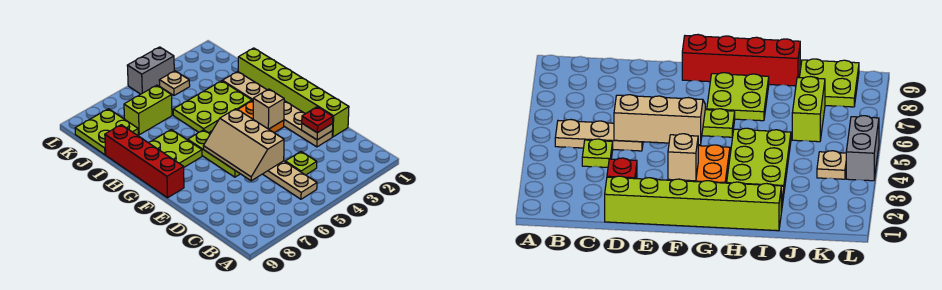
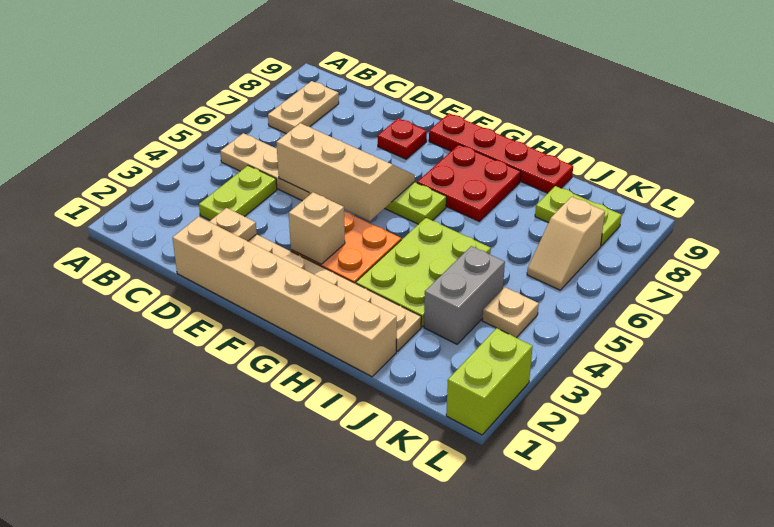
none -> tan 1x2 plate [268,81,339,134]
lime 1x1 plate [285,152,317,175] -> lime 1x2 plate [199,166,277,220]
lime 1x6 brick [238,48,349,137] -> tan 1x6 brick [173,217,397,377]
red 1x1 plate [302,107,333,133] -> red 1x1 plate moved to [378,118,427,159]
red 1x4 brick [105,125,184,198] -> red 1x4 plate [429,113,573,193]
lime 2x2 plate [149,130,202,167] -> red 2x2 plate [417,145,521,221]
lime 1x2 brick [124,85,172,135] -> lime 1x2 brick moved to [446,328,533,435]
lime 2x2 plate [75,109,138,155] -> lime 1x2 plate [535,186,622,246]
none -> tan 1x2 slope [527,197,605,290]
grey 1x2 brick [127,47,174,94] -> grey 1x2 brick moved to [424,246,505,344]

